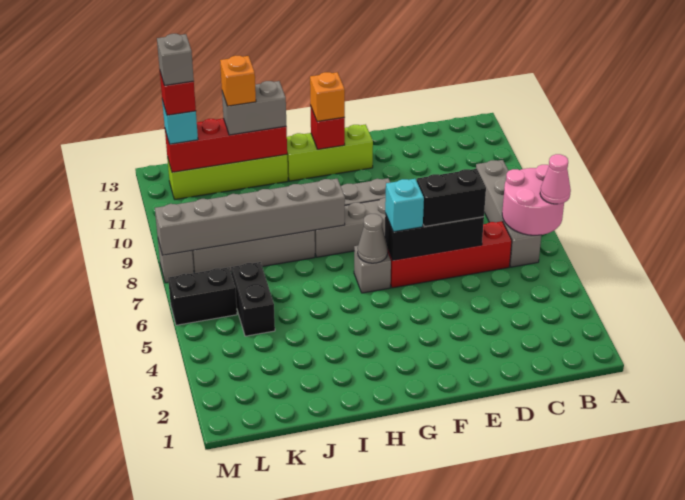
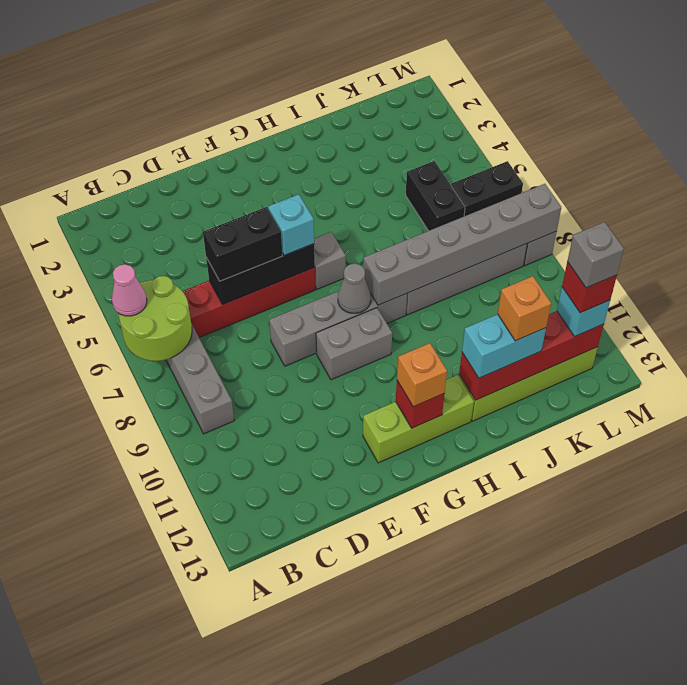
pink 2x2 round brick [502,165,564,235] -> lime 2x2 round brick [118,276,192,361]
grey 1x1 cone [358,214,388,263] -> grey 1x1 cone moved to [338,264,371,313]
grey 1x2 brick [222,81,286,135] -> cyan 1x2 brick [462,314,546,378]

